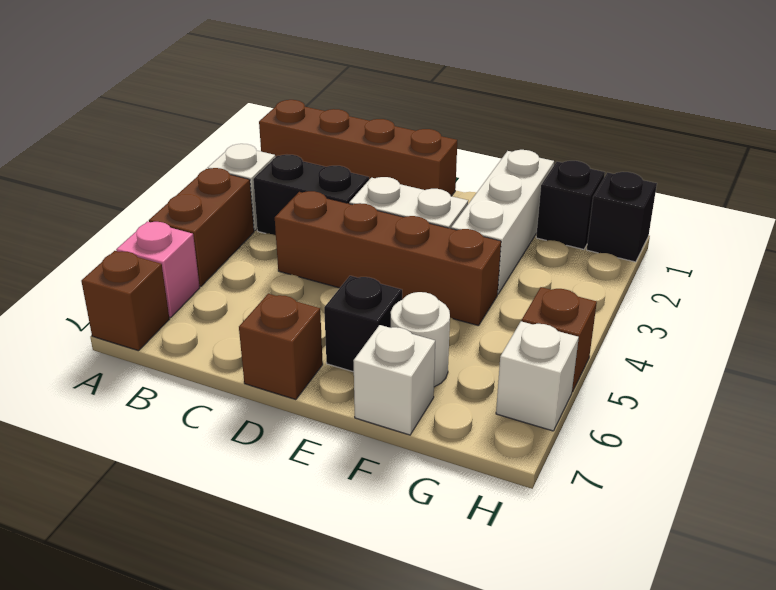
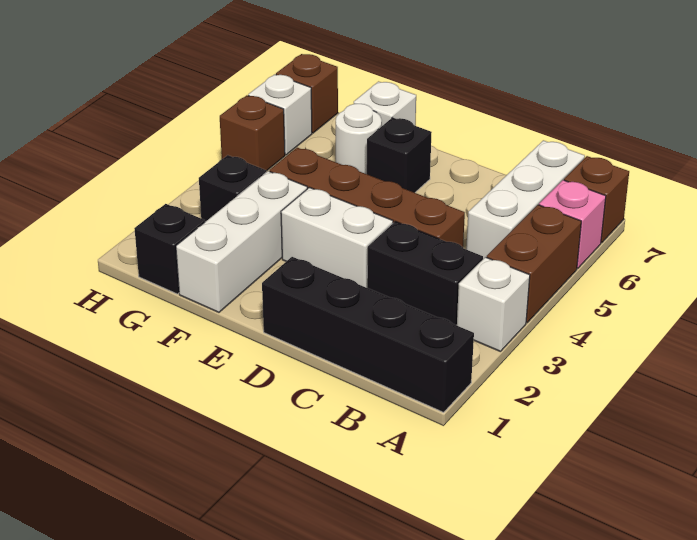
brown 1x4 brick [259,100,457,196] -> black 1x4 brick [262,257,474,412]
none -> white 1x3 brick [466,140,585,259]
brown 1x1 brick [239,294,323,400] -> brown 1x1 brick moved to [276,54,338,133]
black 1x1 brick [587,172,657,262] -> black 1x1 brick moved to [199,155,266,222]

